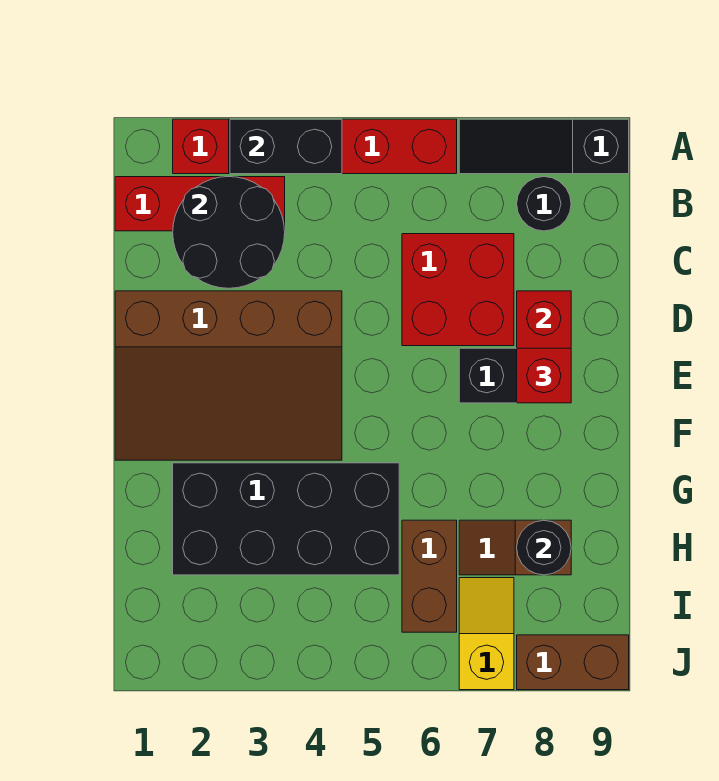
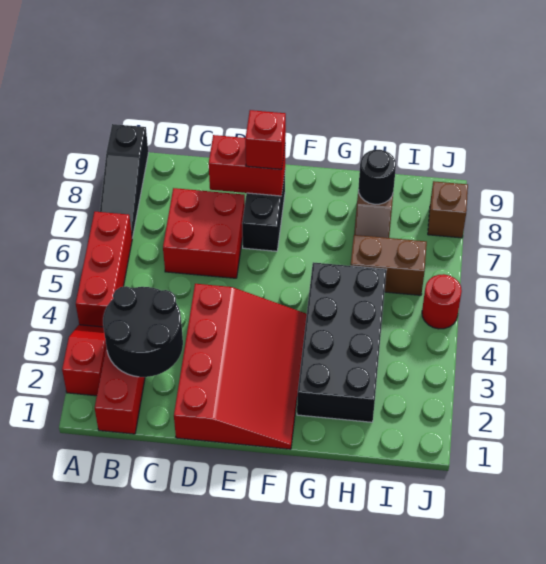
black 1x2 brick [230,119,342,174] -> none
black 1x1 round brick [517,177,571,231] -> none
brown 3x4 slope [115,291,342,460] -> red 3x4 slope [174,284,307,449]
yellow 1x2 slope [459,578,514,690] -> none
none -> red 1x1 round brick [422,274,462,329]
brown 1x2 brick [517,635,629,690] -> brown 1x1 brick [428,181,468,238]

